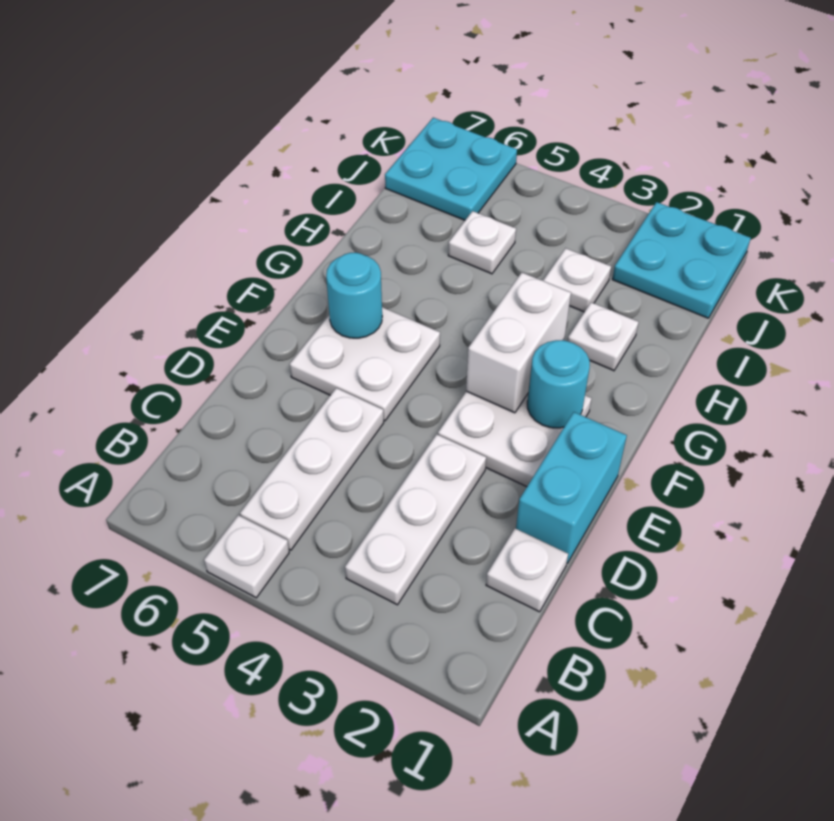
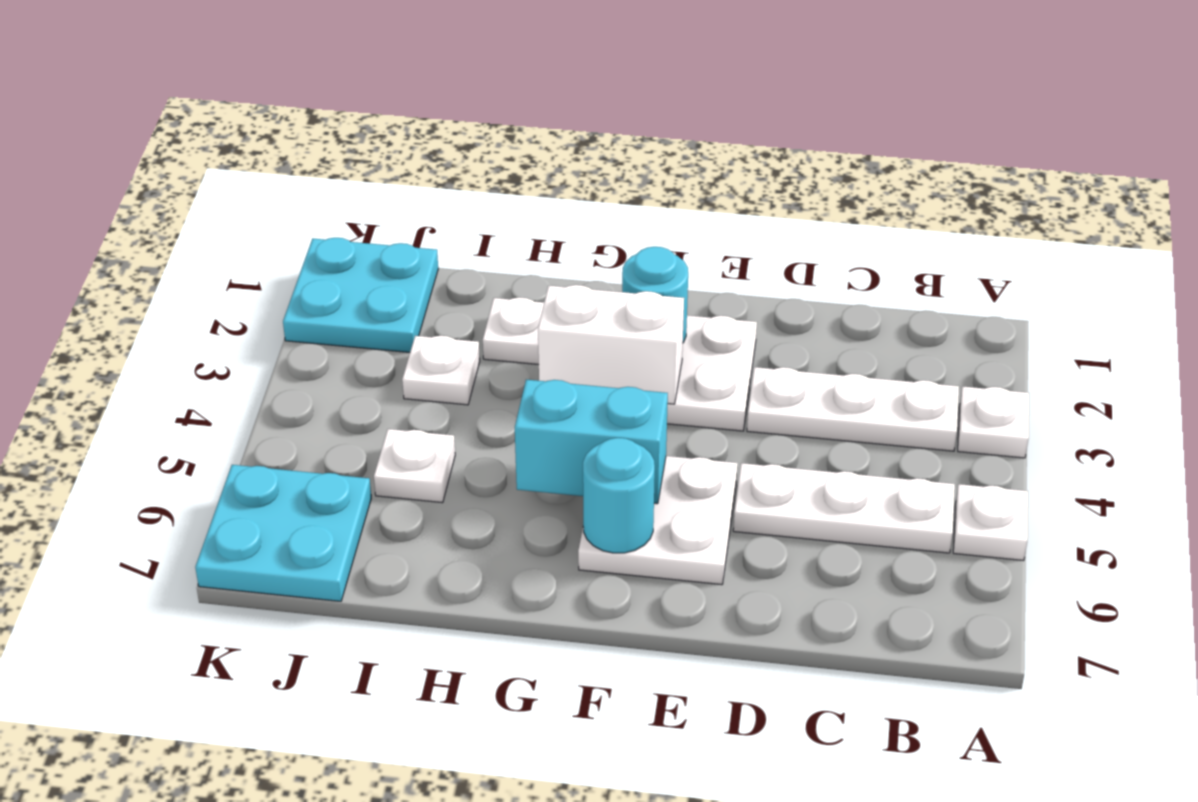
white 1x1 plate [486,529,568,612] -> white 1x1 plate moved to [958,387,1029,458]
cyan 1x2 brick [516,412,627,563] -> cyan 1x2 brick moved to [515,380,668,504]

